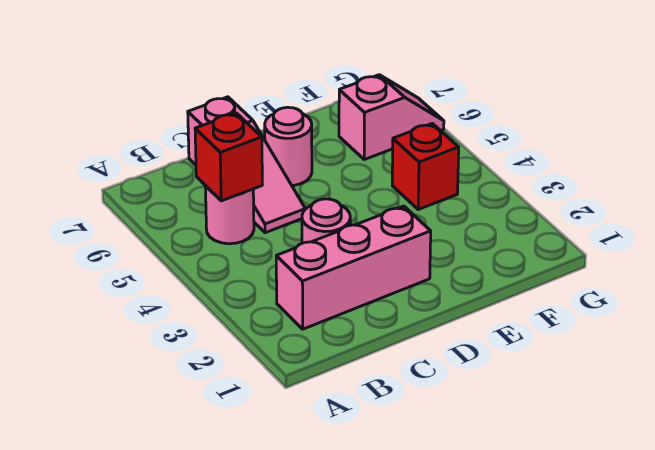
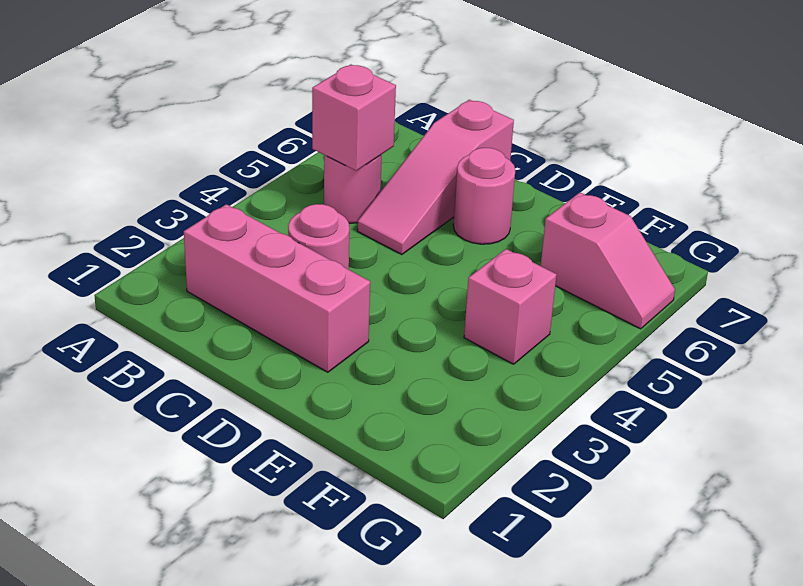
red 1x1 brick [195,113,262,201] -> pink 1x1 brick [312,65,396,171]
red 1x1 brick [392,124,459,209] -> pink 1x1 brick [464,249,557,364]

